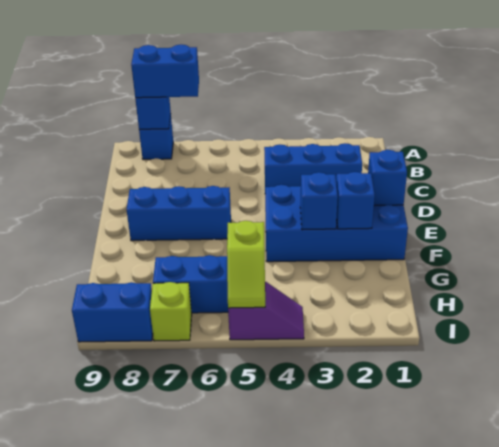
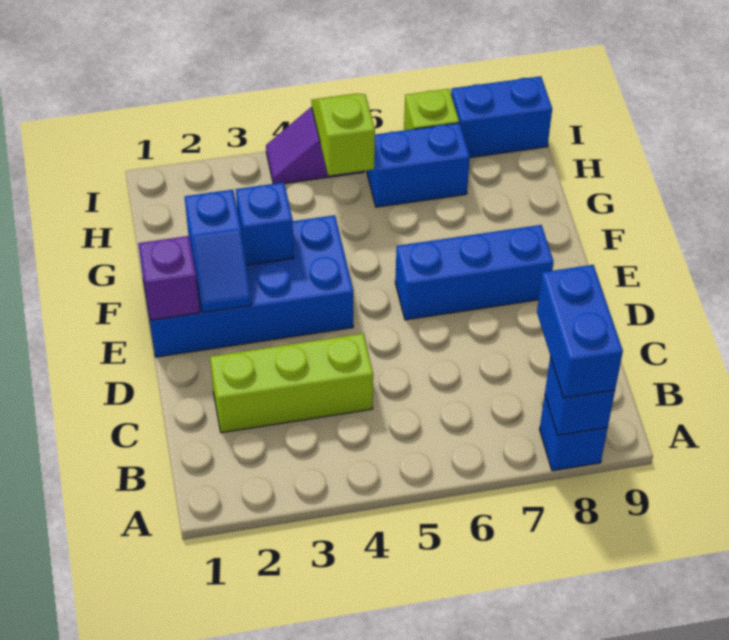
blue 1x2 brick [131,45,199,98] -> blue 1x2 brick turned to [537,265,623,398]
blue 1x3 brick [264,143,362,187] -> lime 1x3 brick [210,334,373,433]
blue 1x1 brick [368,150,407,206] -> purple 1x1 brick [139,236,200,320]

